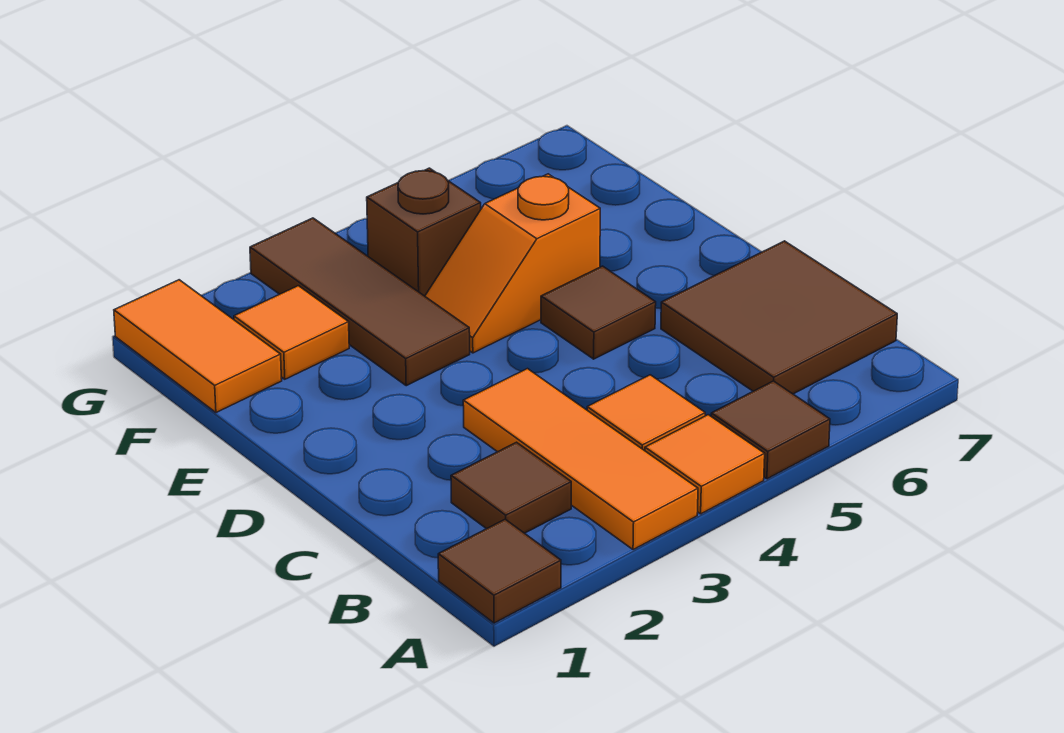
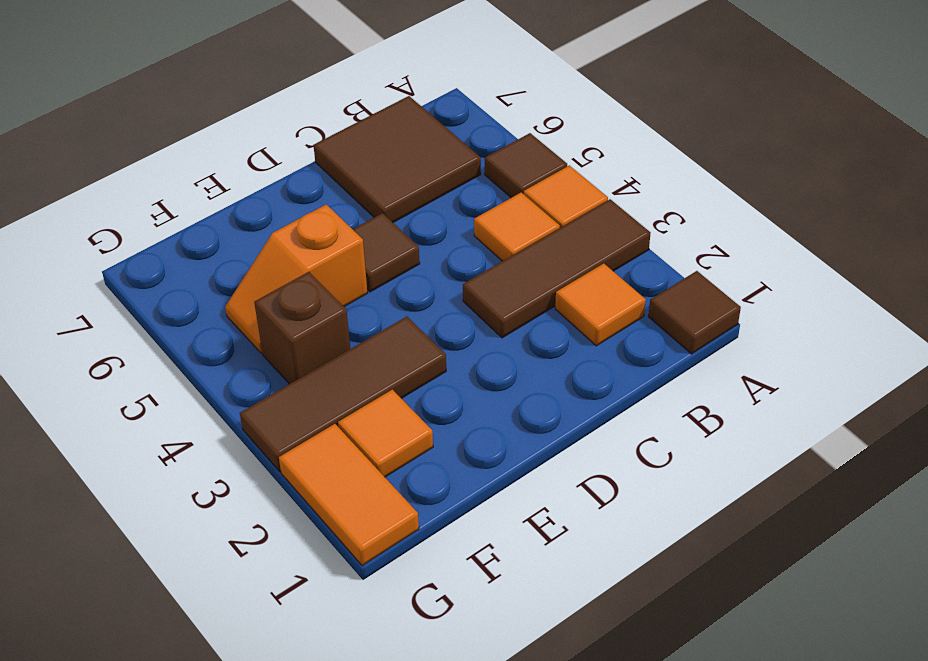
orange 1x3 tile [463,369,698,550] -> brown 1x3 tile [463,199,650,338]
brown 1x1 tile [451,442,571,533] -> orange 1x1 tile [555,263,646,346]
orange 1x2 slope [425,174,600,353] -> orange 1x2 slope turned to [225,204,367,353]
orange 1x2 tile [114,280,282,413] -> orange 1x2 tile turned to [279,424,419,566]

